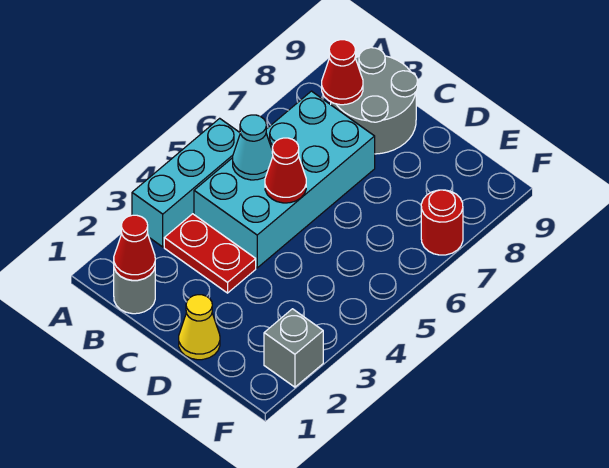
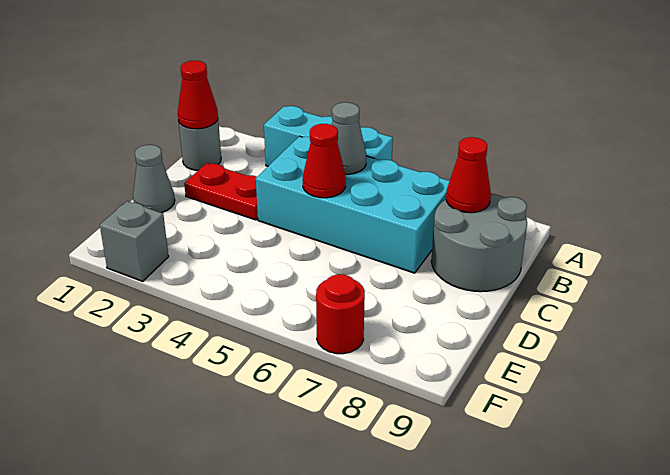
red 1x2 plate [164,214,256,293] -> red 1x2 plate turned to [184,163,258,220]
cyan 1x1 cone [233,115,273,180] -> grey 1x1 cone [332,102,366,174]
yellow 1x1 cone [179,295,220,360] -> grey 1x1 cone [133,145,175,213]

